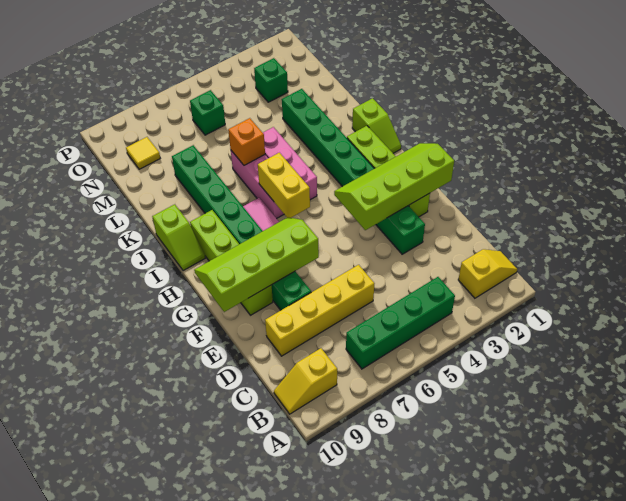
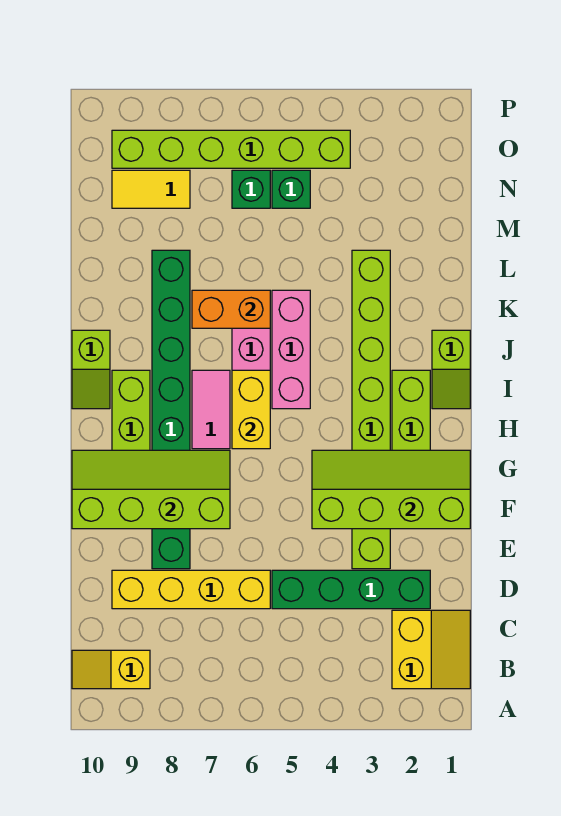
yellow 1x2 slope [458,249,517,298] -> yellow 2x2 slope [392,610,470,689]
green 1x4 brick [346,277,455,369] -> green 1x4 brick moved to [272,570,430,609]
green 1x8 brick [282,89,425,254] -> lime 1x8 brick [352,250,390,569]
orange 1x1 brick [228,118,265,165] -> orange 1x2 brick [192,290,270,328]
green 1x1 brick [254,58,288,102] -> green 1x1 brick moved to [272,170,310,208]
yellow 1x1 tile [126,137,160,169] -> yellow 1x2 tile [112,170,190,208]
none -> lime 1x6 brick [112,130,350,168]

